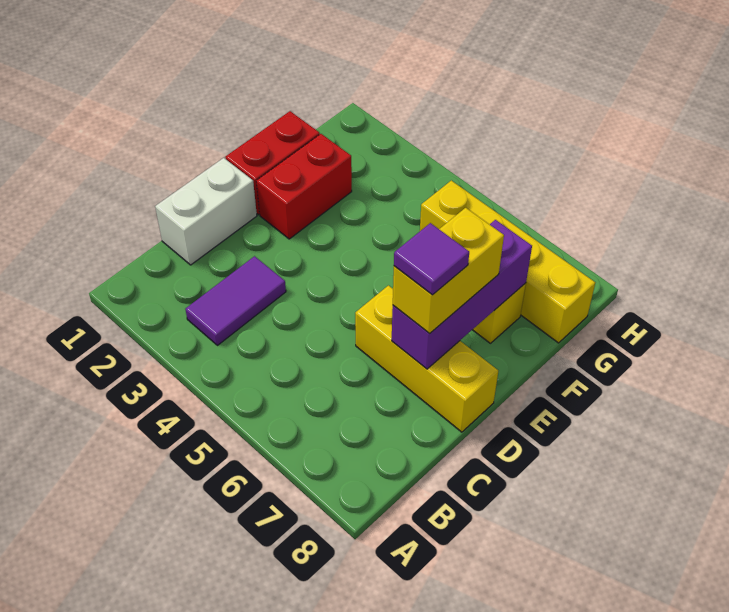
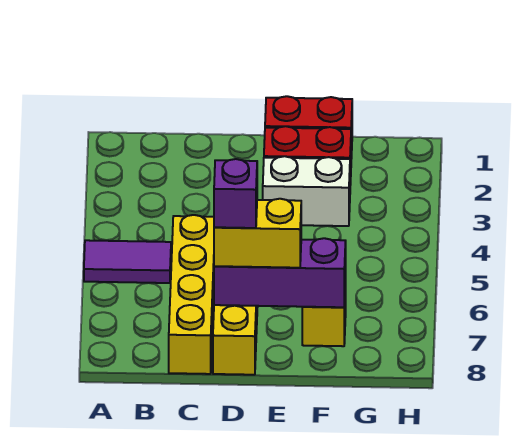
purple 1x2 tile [185,256,286,345] -> purple 1x2 tile moved to [84,240,171,283]
white 1x2 brick [155,158,257,265] -> white 1x2 brick moved to [263,156,350,226]
purple 1x1 tile [394,223,469,295] -> purple 1x1 brick [214,159,257,228]
yellow 1x4 brick [420,180,595,343] -> yellow 1x4 brick moved to [169,215,214,374]

